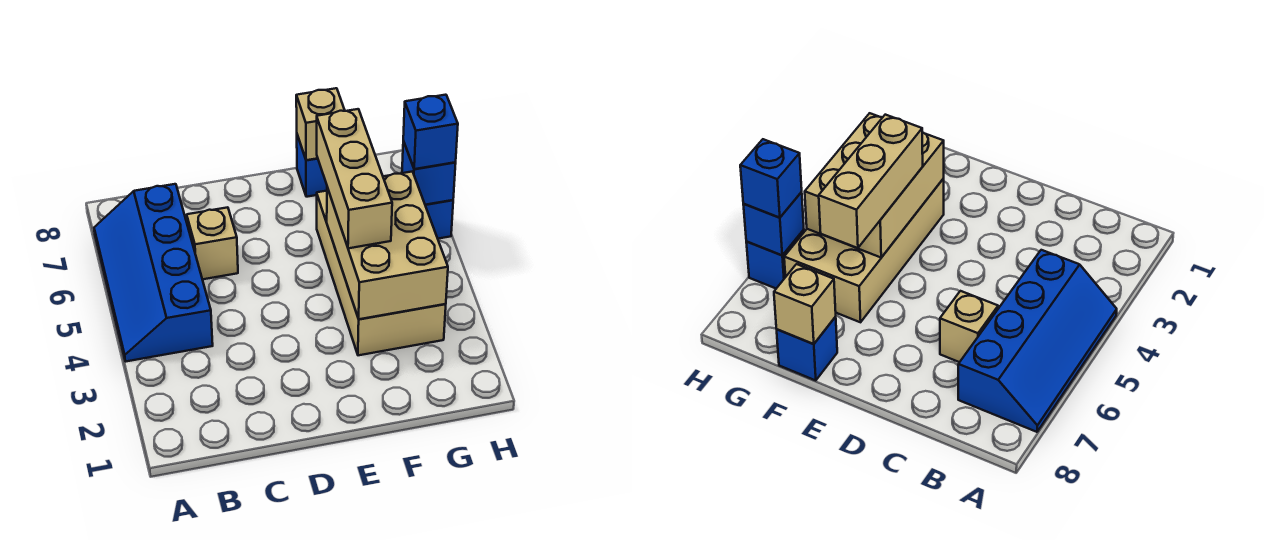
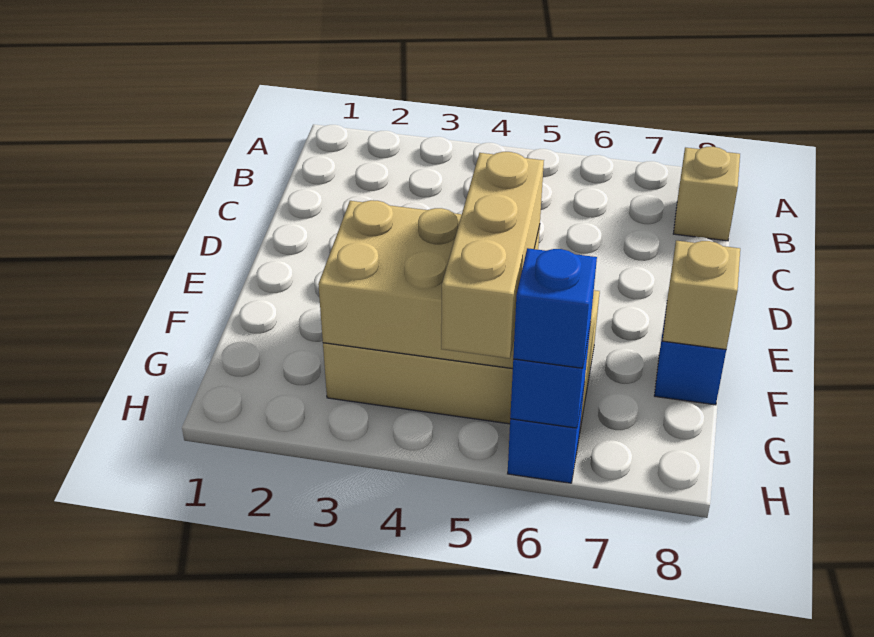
blue 2x4 slope [94,184,213,361] -> none
tan 1x1 brick [187,207,238,279] -> tan 1x1 brick moved to [673,147,740,241]
tan 1x3 brick [317,109,392,248] -> tan 1x3 brick turned to [441,152,544,358]

